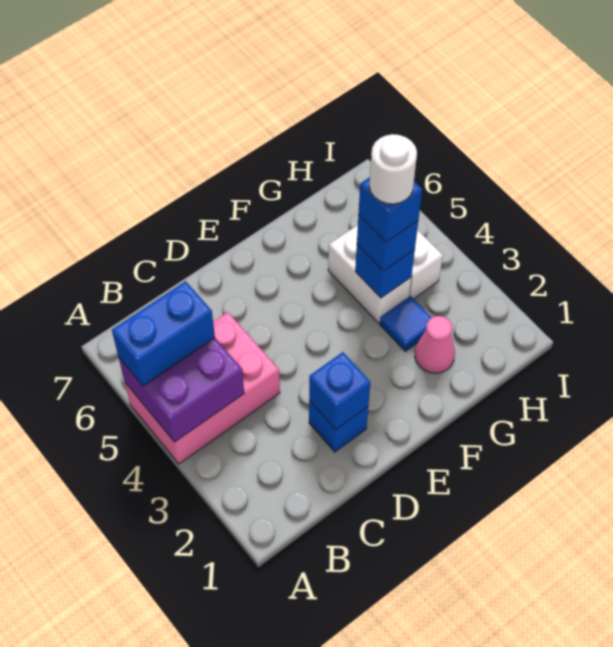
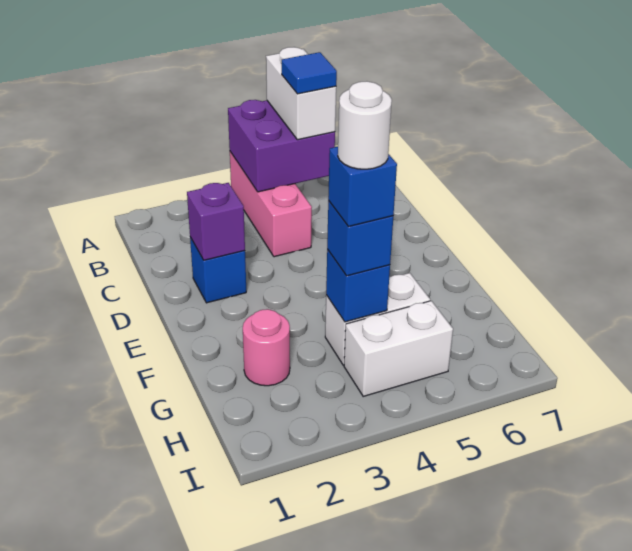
pink 2x3 brick [125,312,280,464] -> pink 1x3 brick [230,152,312,257]
blue 1x2 brick [112,281,215,386] -> white 1x2 brick [266,47,336,140]
blue 1x1 brick [309,352,370,430] -> purple 1x1 brick [187,183,245,260]
pink 1x1 cone [415,316,455,373] -> pink 1x1 round brick [243,309,290,386]
blue 1x1 tile [380,296,432,351] -> blue 1x1 tile moved to [282,52,337,94]

